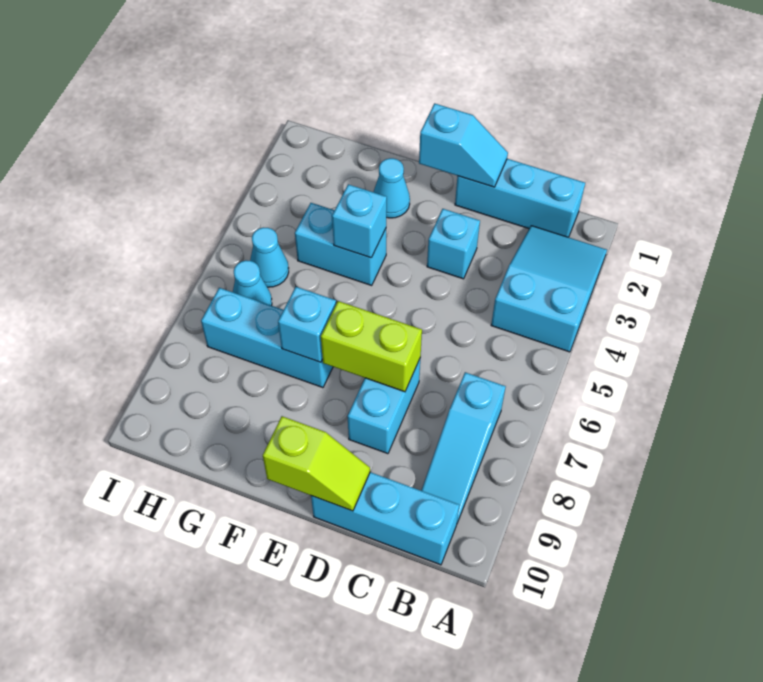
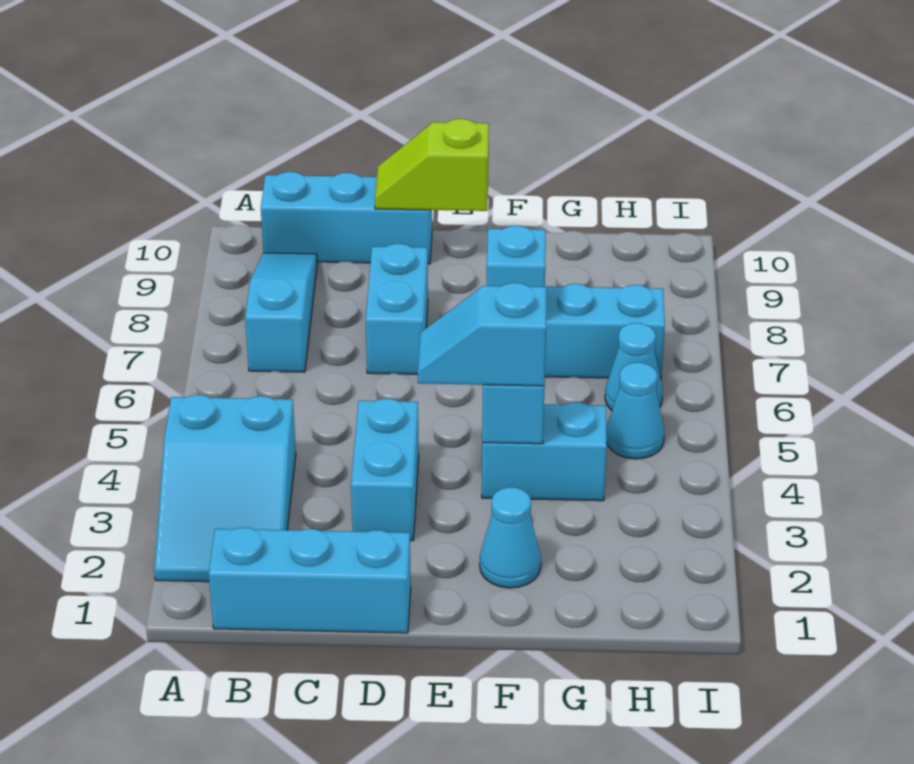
cyan 1x2 slope [419,103,508,187] -> cyan 1x2 slope moved to [418,283,547,386]
cyan 1x1 brick [427,209,480,279] -> cyan 1x2 brick [351,399,419,541]
lime 1x2 brick [321,301,422,392] -> none

